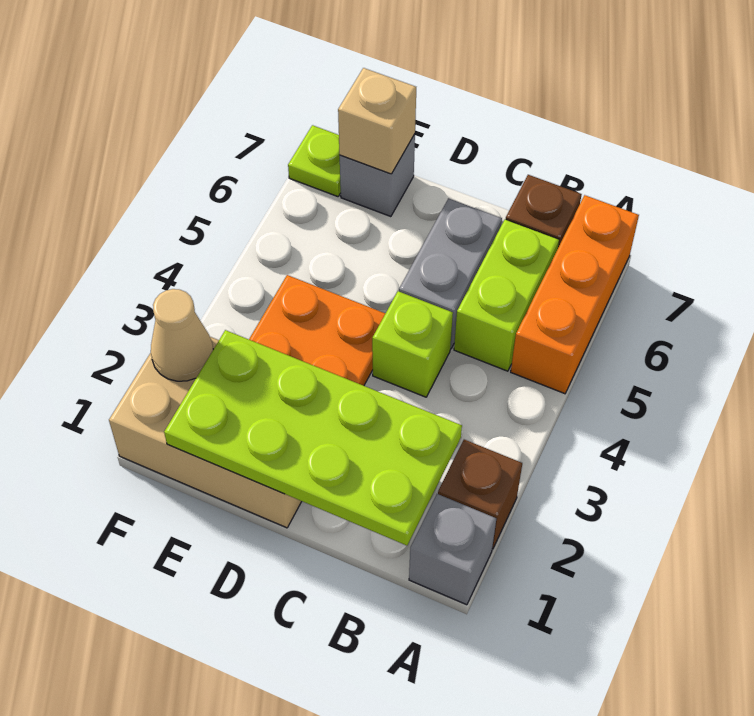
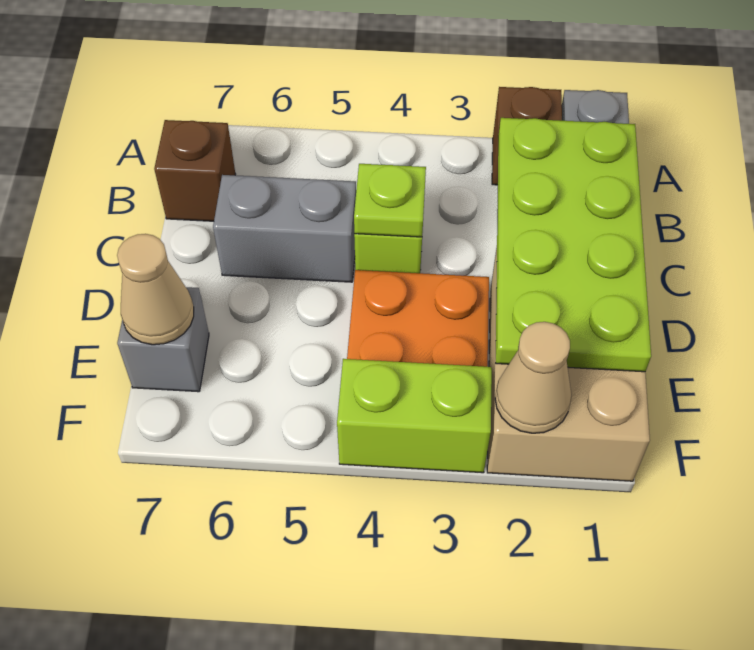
orange 1x3 brick [511,195,639,394] -> none
lime 1x2 brick [454,219,559,371] -> lime 1x2 brick moved to [337,359,492,473]
tan 1x1 brick [338,68,416,174] -> tan 1x1 cone [117,234,194,345]
lime 1x1 plate [288,125,341,197] -> lime 1x1 plate moved to [354,164,426,237]

